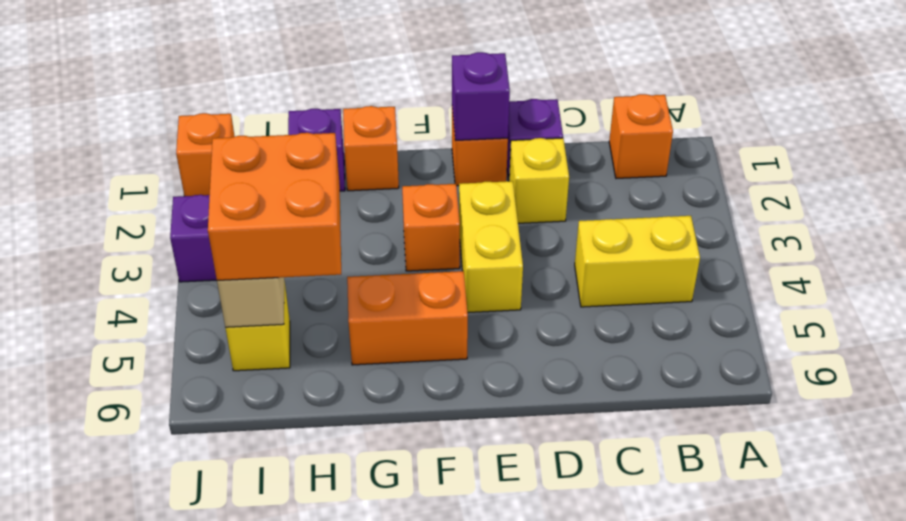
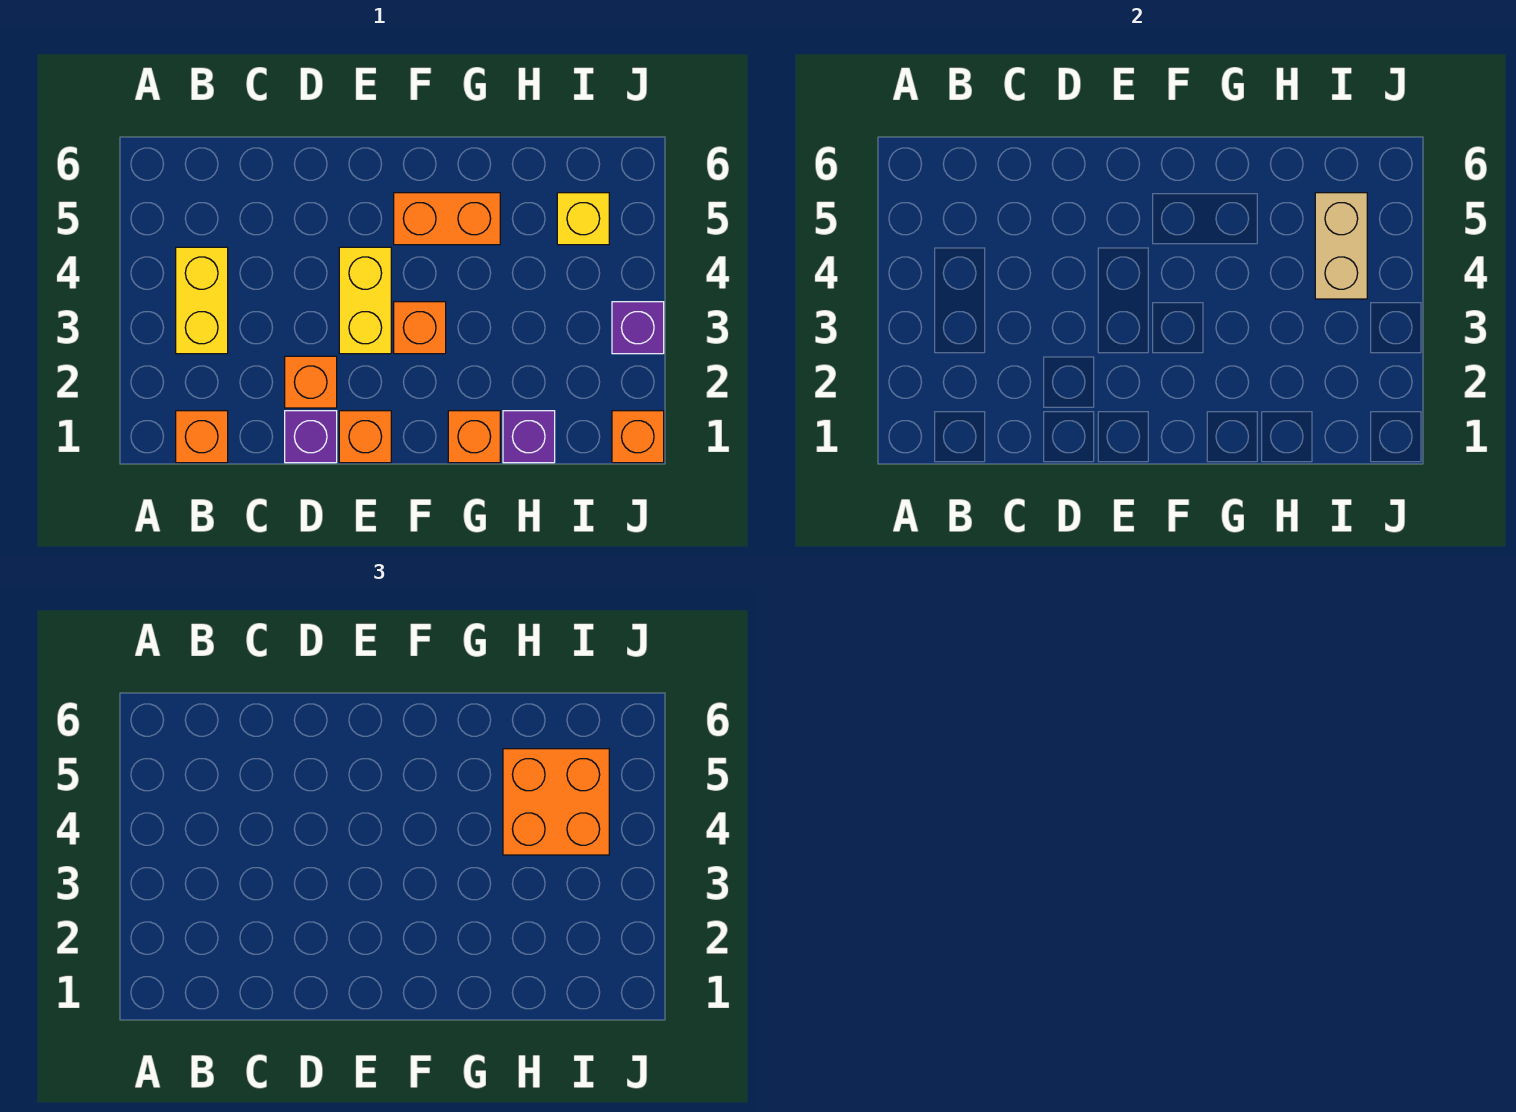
yellow 1x2 brick [575,216,700,307] -> yellow 1x2 brick turned to [176,247,228,354]
yellow 1x1 brick [509,138,569,223] -> orange 1x1 brick [285,356,337,408]
purple 1x1 brick [452,52,510,141] -> none

